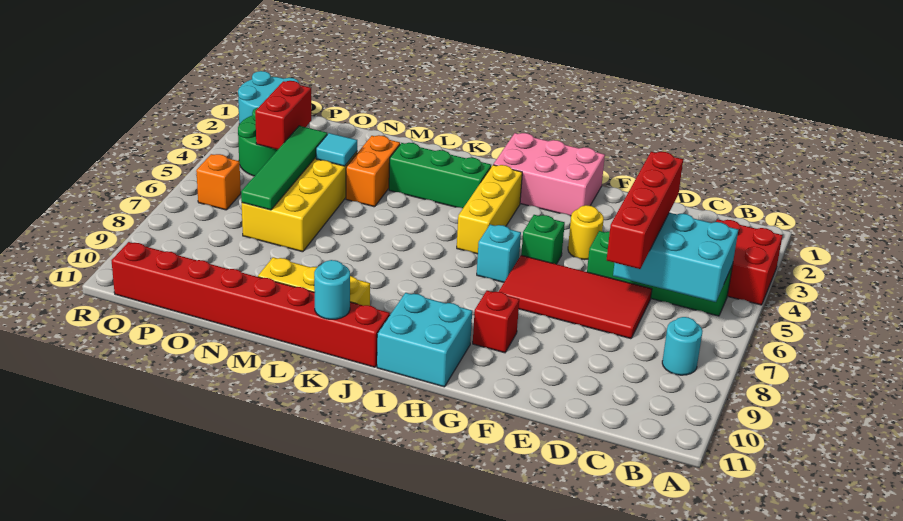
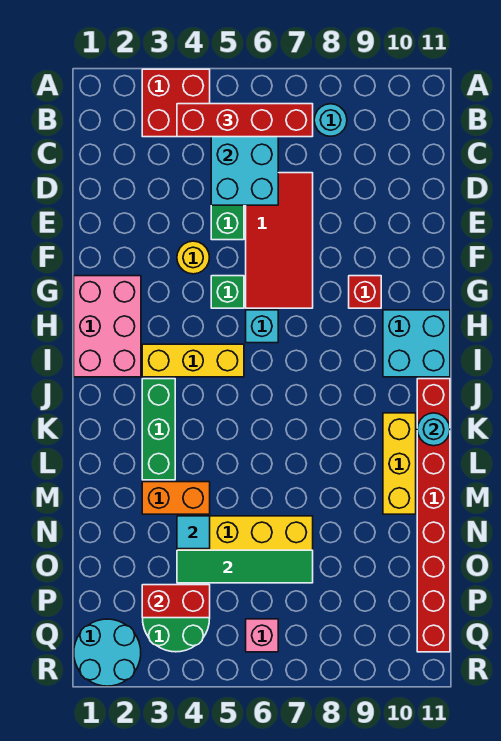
red 1x4 brick [607,152,683,269] -> red 1x4 brick moved to [177,104,313,137]
orange 1x1 brick [196,154,241,210] -> pink 1x1 brick [246,619,278,652]

